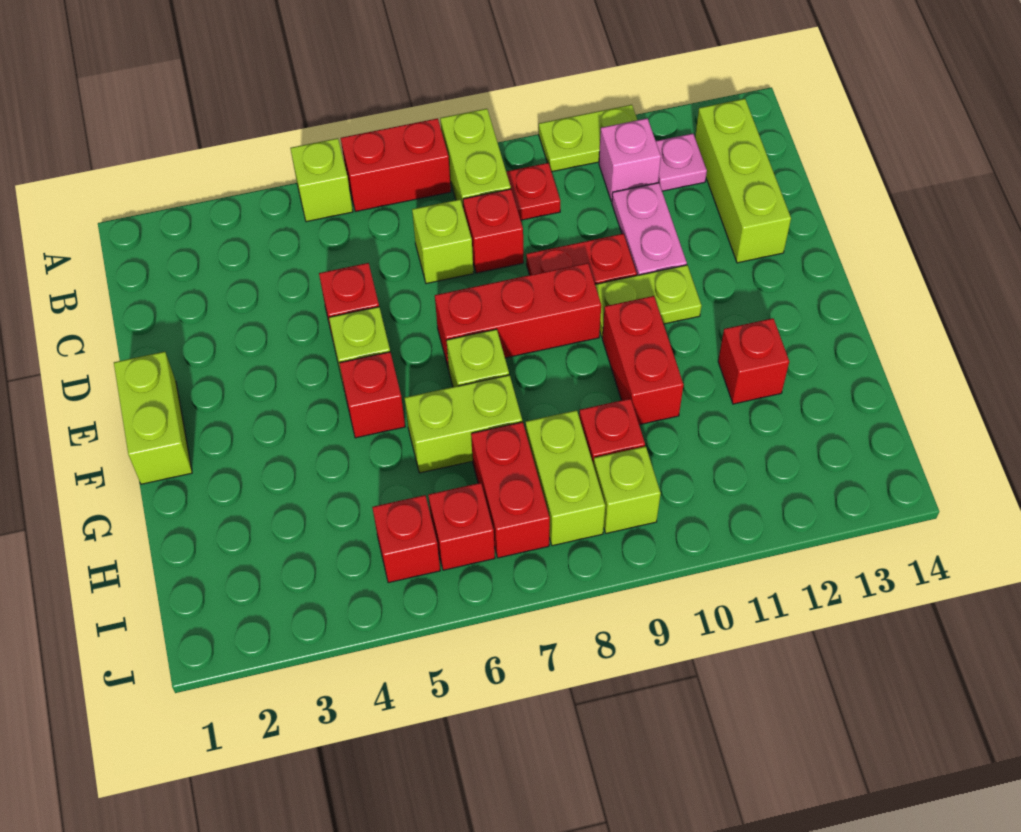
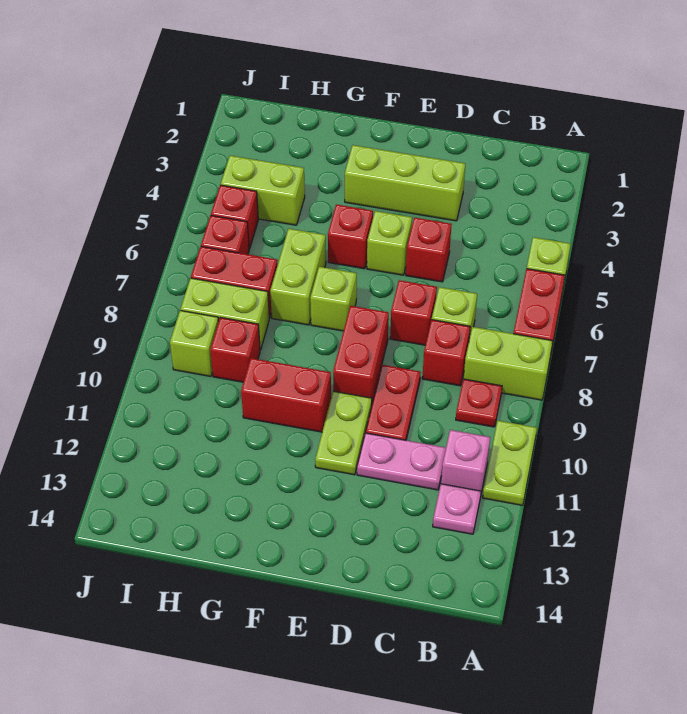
lime 1x3 brick [695,99,791,263] -> lime 1x3 brick moved to [345,145,465,221]
lime 1x2 brick [114,352,192,484] -> lime 1x2 brick moved to [221,156,305,225]
red 1x3 brick [435,263,601,370] -> red 1x2 brick [333,306,389,403]
red 1x1 brick [718,318,789,404] -> red 1x1 brick moved to [390,280,437,345]

